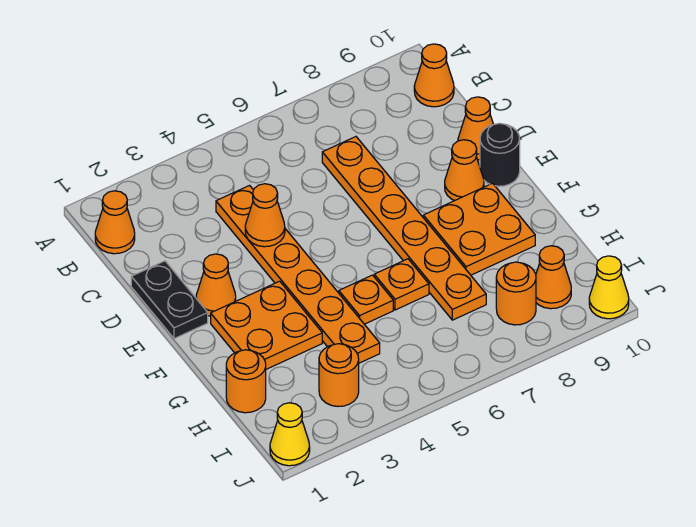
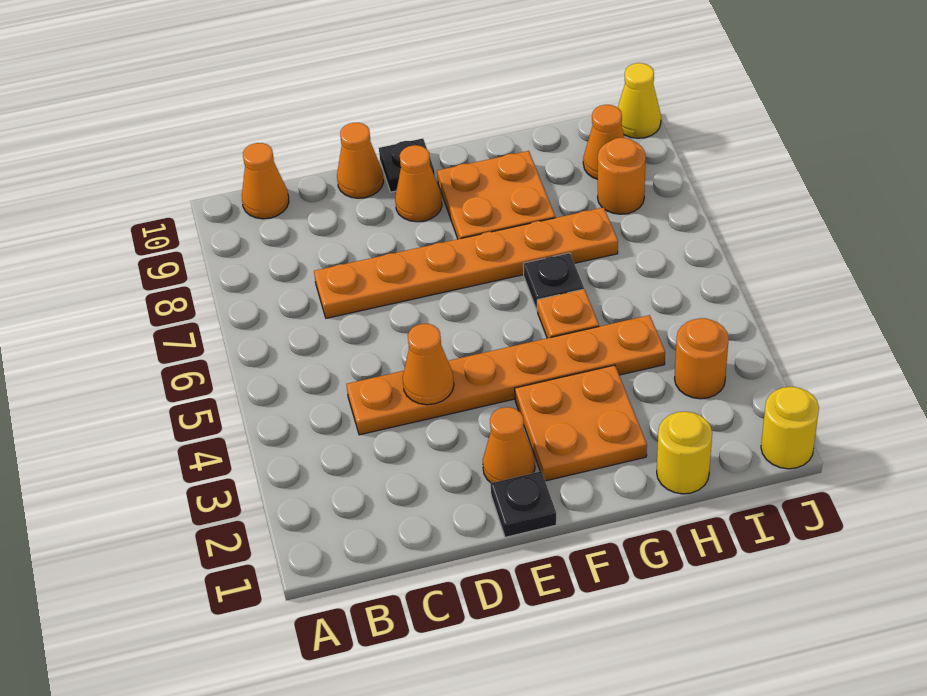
orange 1x1 cone [95,191,135,254] -> none
black 1x2 plate [131,261,208,339] -> black 1x1 plate [490,471,556,537]
black 1x1 round brick [480,123,520,186] -> black 1x1 plate [379,139,435,192]
orange 1x1 plate [374,259,429,310] -> black 1x1 plate [523,253,584,311]
orange 1x1 round brick [226,350,266,413] -> yellow 1x1 round brick [657,411,712,494]
yellow 1x1 cone [270,403,310,466] -> yellow 1x1 round brick [761,387,819,469]

